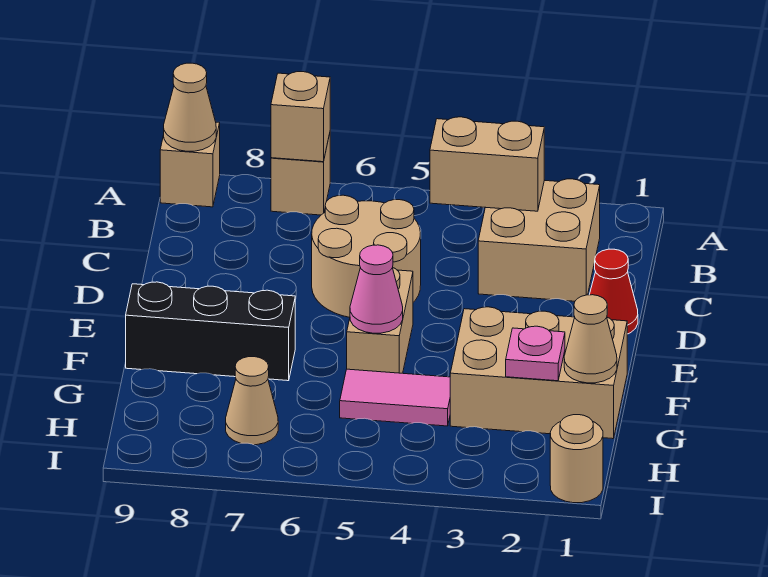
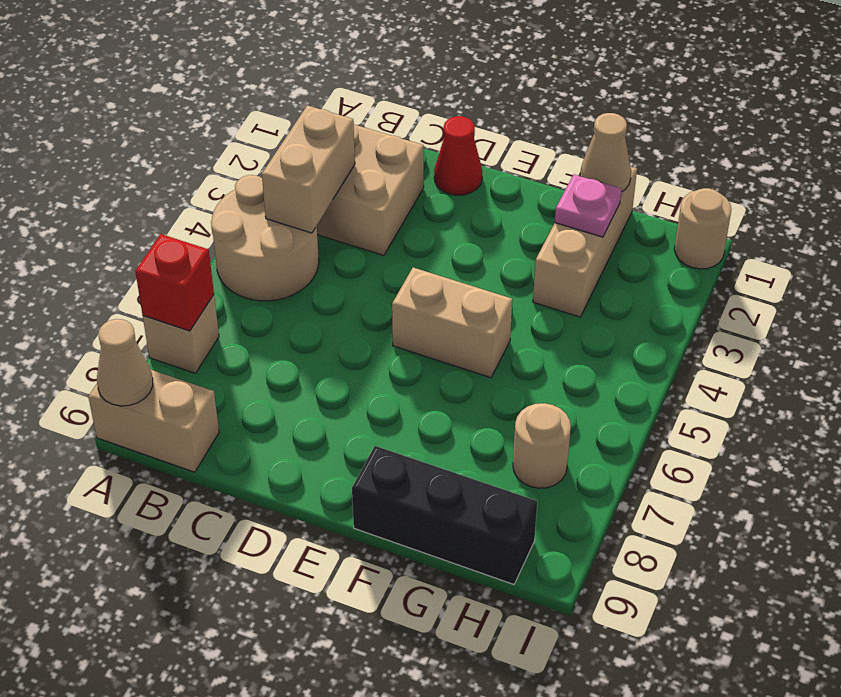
tan 1x1 brick [271,72,330,162] -> red 1x1 brick [135,234,214,331]
tan 1x1 brick [160,122,220,207] -> tan 1x2 brick [88,370,219,472]
tan 2x2 round brick [312,195,421,317] -> tan 2x2 round brick moved to [211,175,319,301]
tan 2x3 brick [450,307,627,439] -> tan 1x3 brick [533,167,637,317]
pink 1x1 cone [350,245,403,333] -> none
black 1x3 brick [126,282,295,381] -> black 1x3 brick turned to [352,446,537,584]
pink 1x2 tile [340,369,450,426] -> none
tan 1x1 cone [226,357,278,445] -> tan 1x1 round brick [513,403,571,488]

